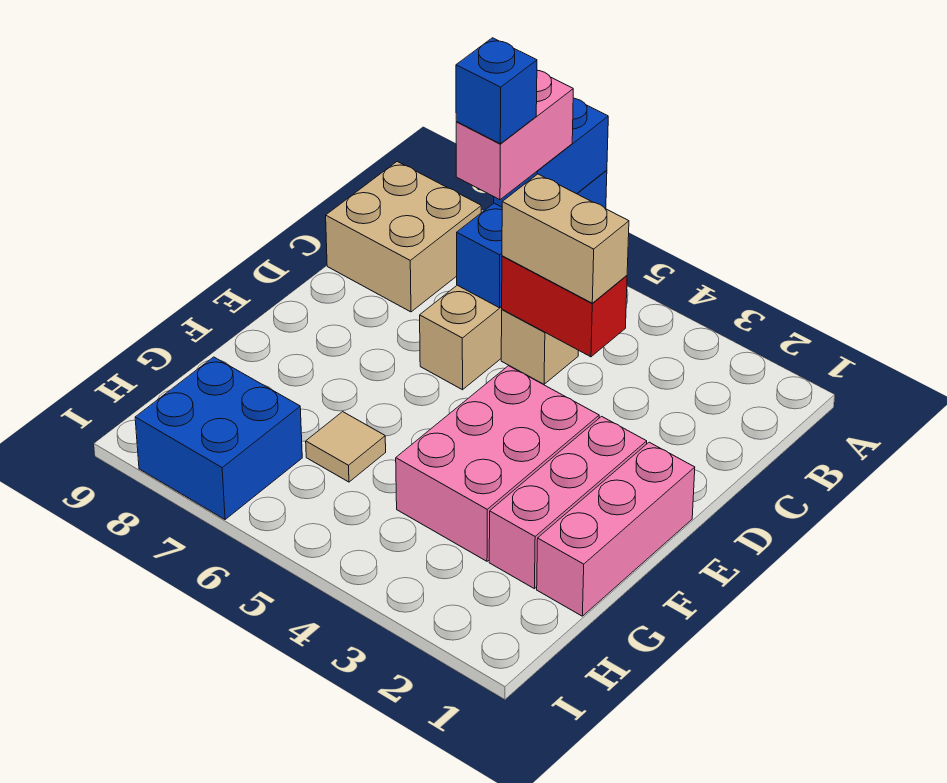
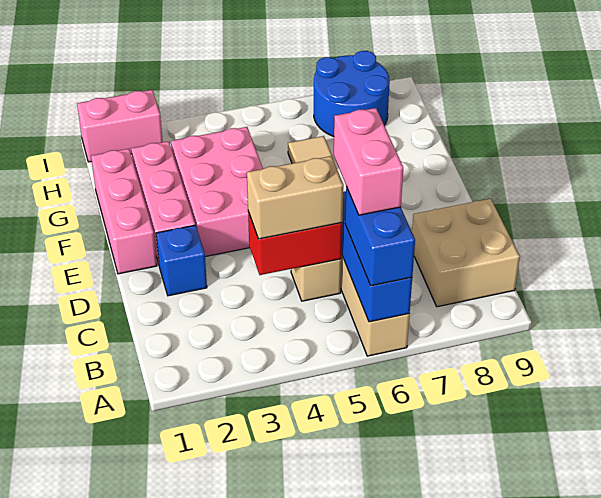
blue 1x1 brick [456,38,537,144] -> blue 1x1 brick moved to [156,225,207,296]
blue 2x2 brick [135,357,302,520] -> blue 2x2 round brick [314,51,390,136]
none -> pink 1x2 brick [77,90,163,162]

